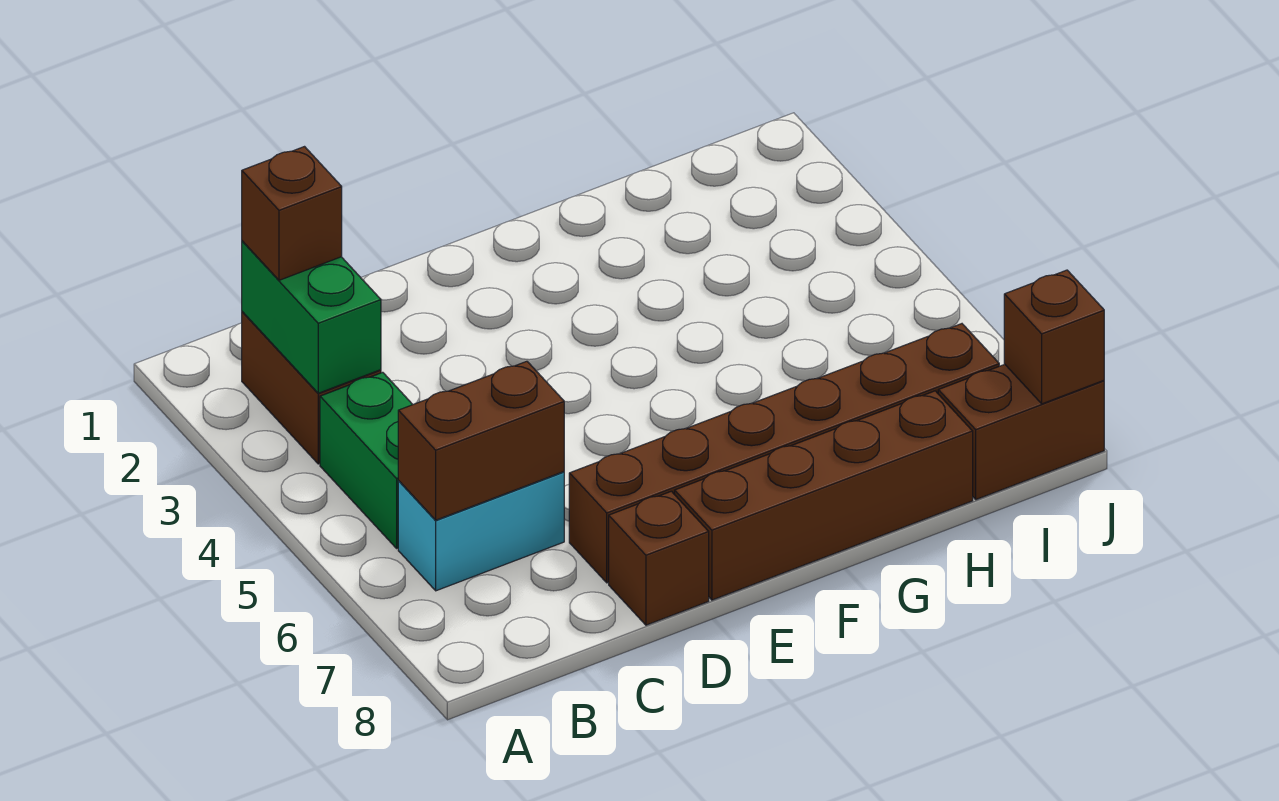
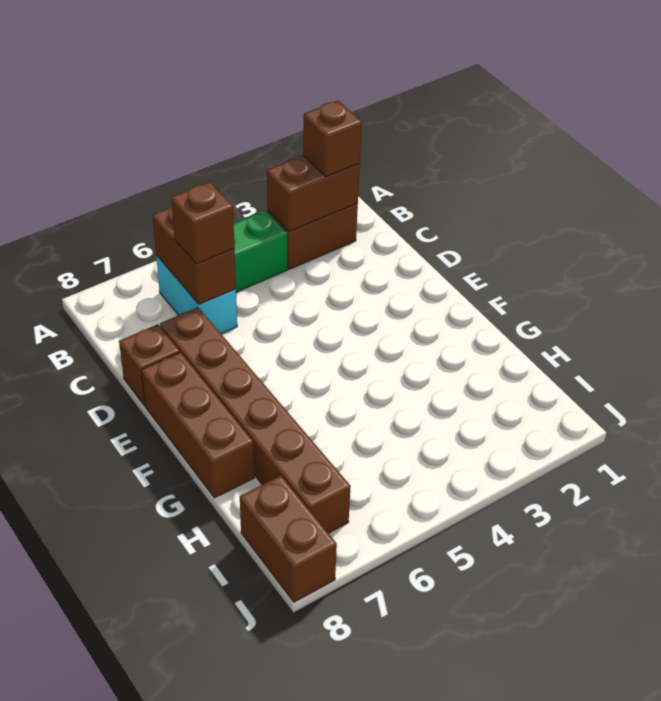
green 1x2 brick [242,241,381,393] -> brown 1x2 brick [267,156,360,231]
brown 1x4 brick [675,391,973,600] -> brown 1x3 brick [141,352,254,498]
brown 1x1 brick [1004,270,1104,404] -> brown 1x1 brick moved to [171,182,234,264]

